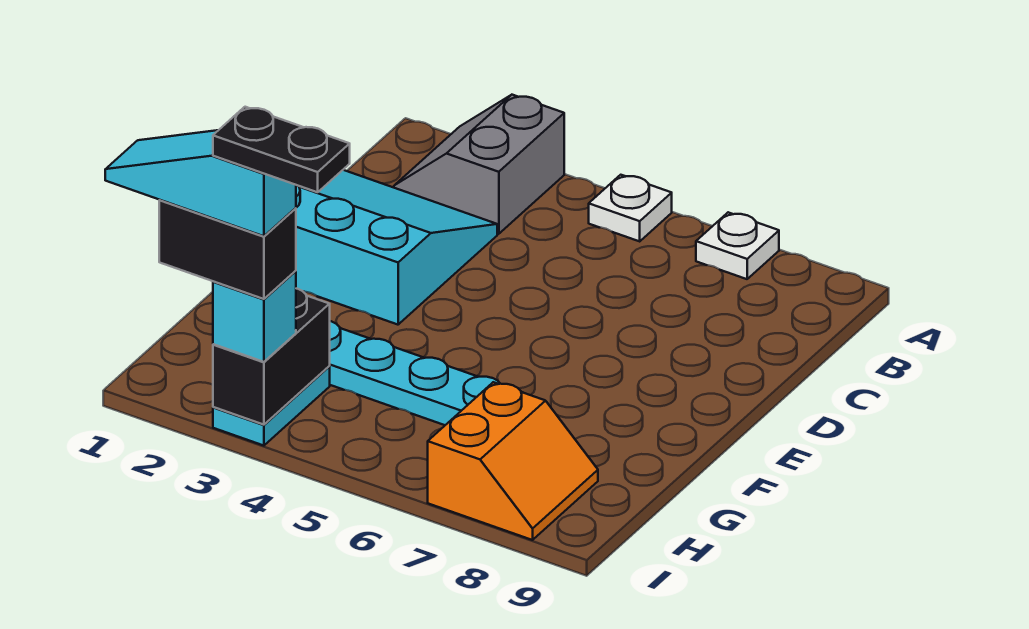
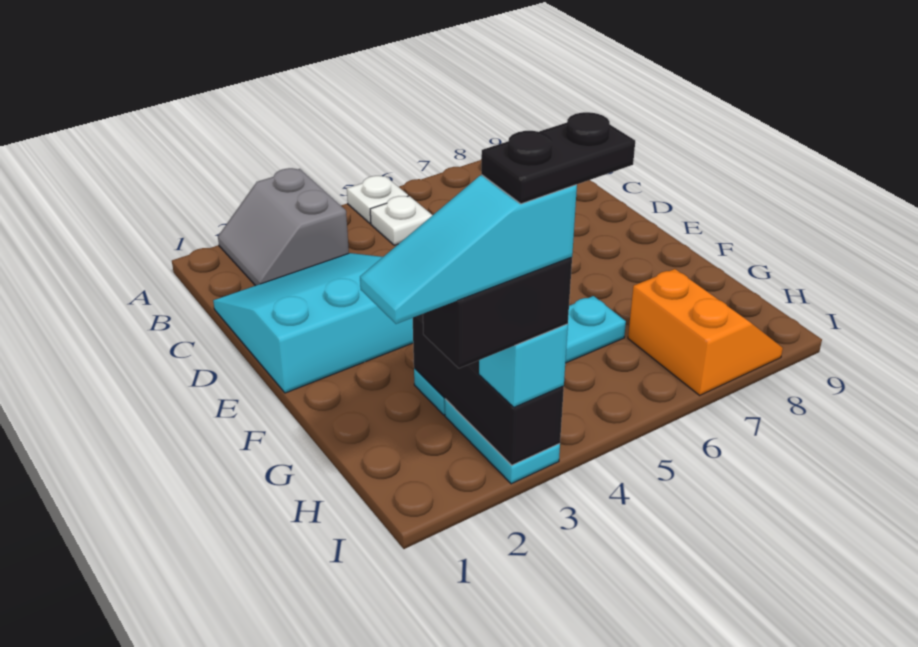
white 1x1 plate [696,212,779,279] -> white 1x1 plate moved to [370,196,432,245]
black 1x2 brick [213,289,330,425] -> black 1x3 brick [413,314,564,465]

